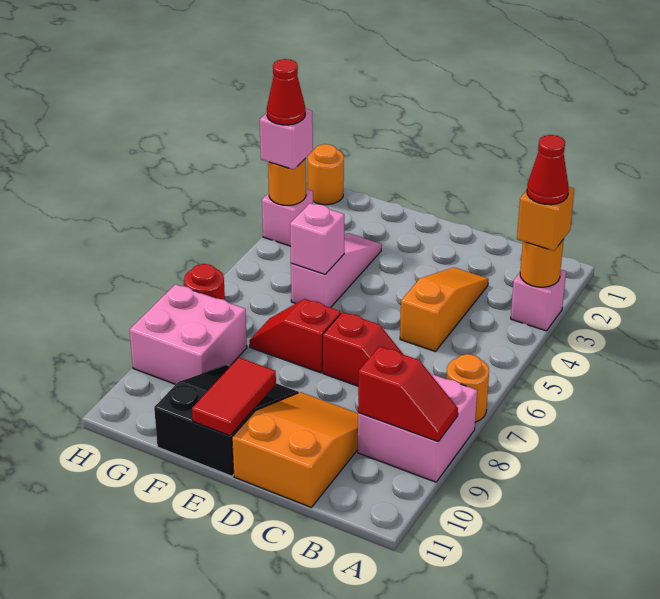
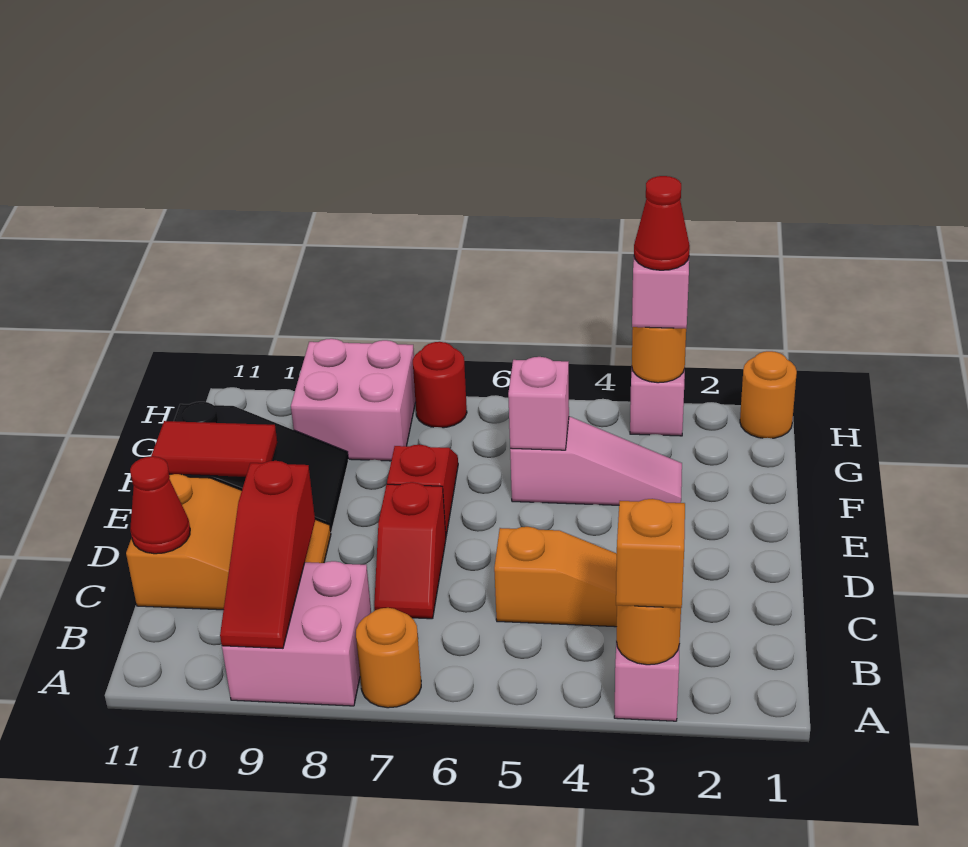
red 1x1 cone [527,135,569,205] -> red 1x1 cone moved to [130,456,190,554]
red 1x2 slope [358,346,458,441] -> red 1x3 slope [220,461,315,648]

